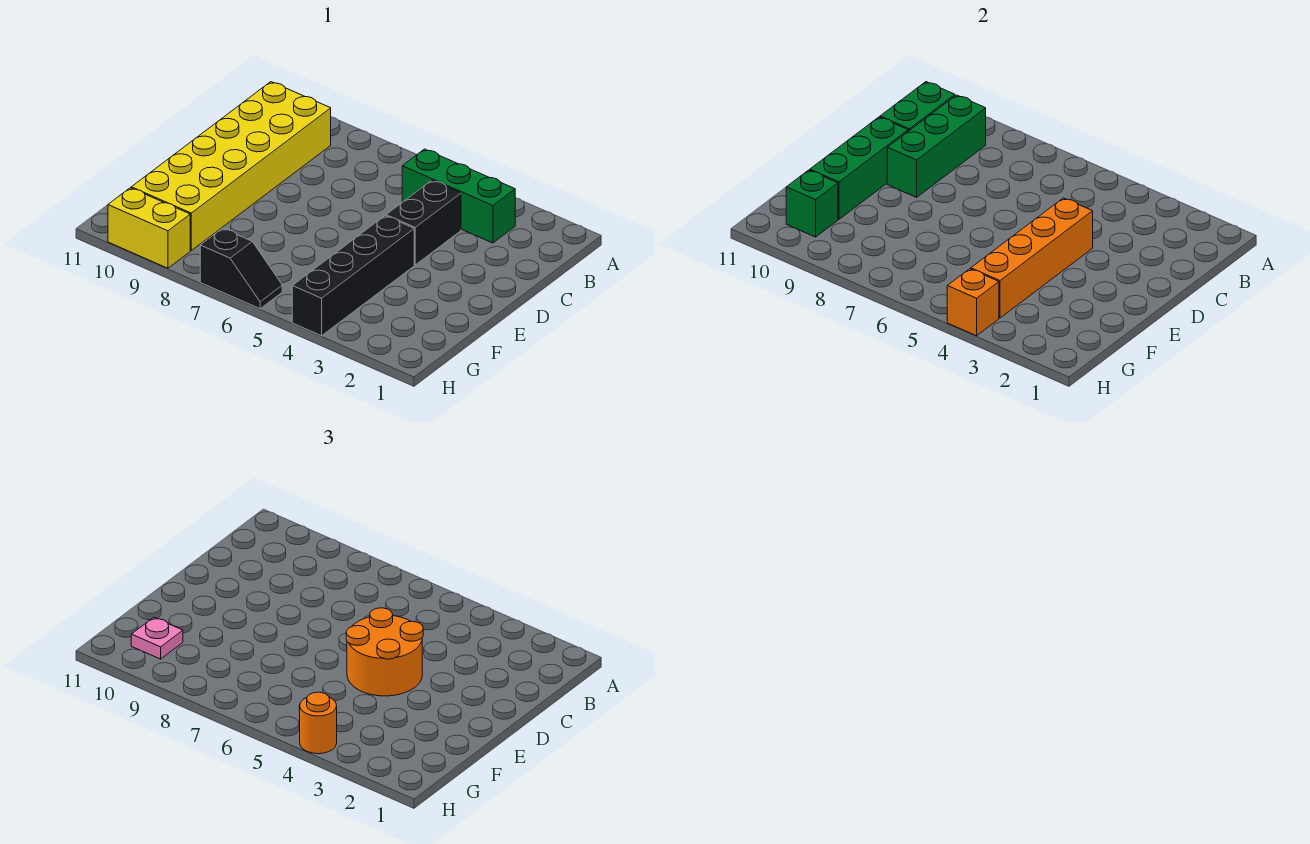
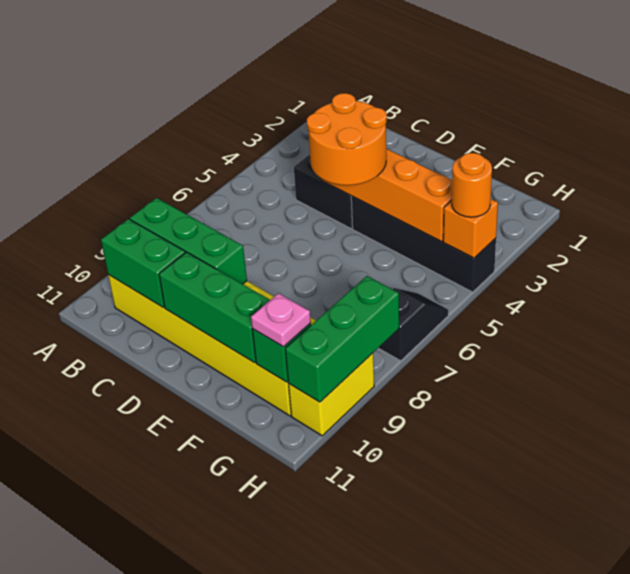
green 1x3 brick [402,149,515,243] -> green 1x3 brick moved to [285,276,399,402]

